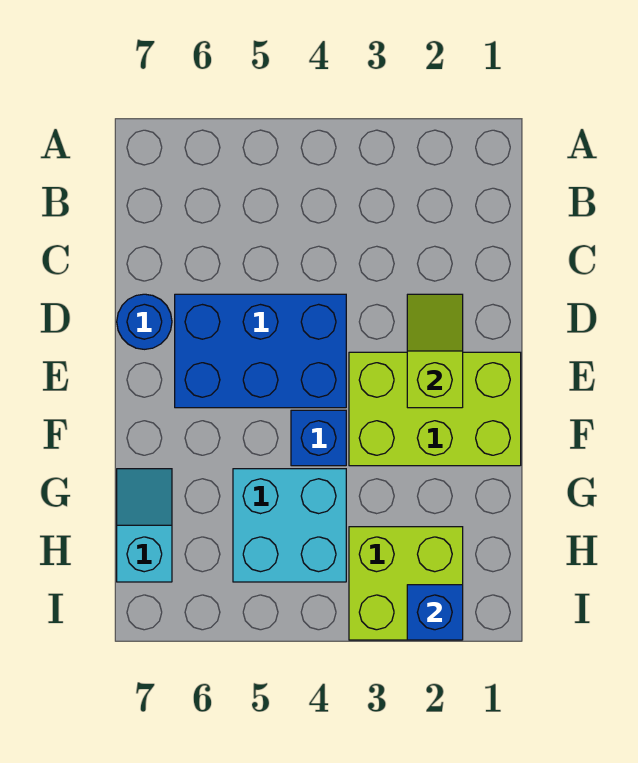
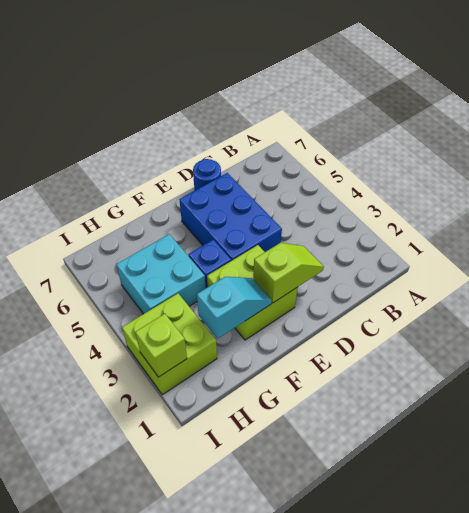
lime 2x3 brick [349,352,521,466] -> lime 2x2 brick [207,245,298,340]
cyan 1x2 slope [117,469,172,582] -> cyan 1x2 slope moved to [197,277,272,338]
blue 1x1 brick [407,585,463,640] -> lime 1x1 brick [135,314,187,377]

